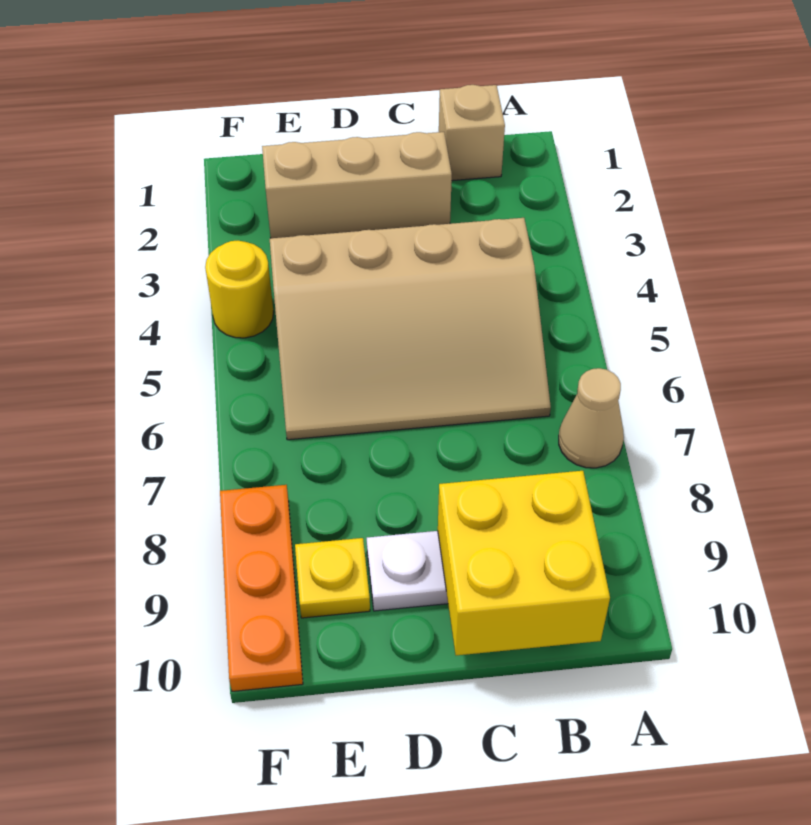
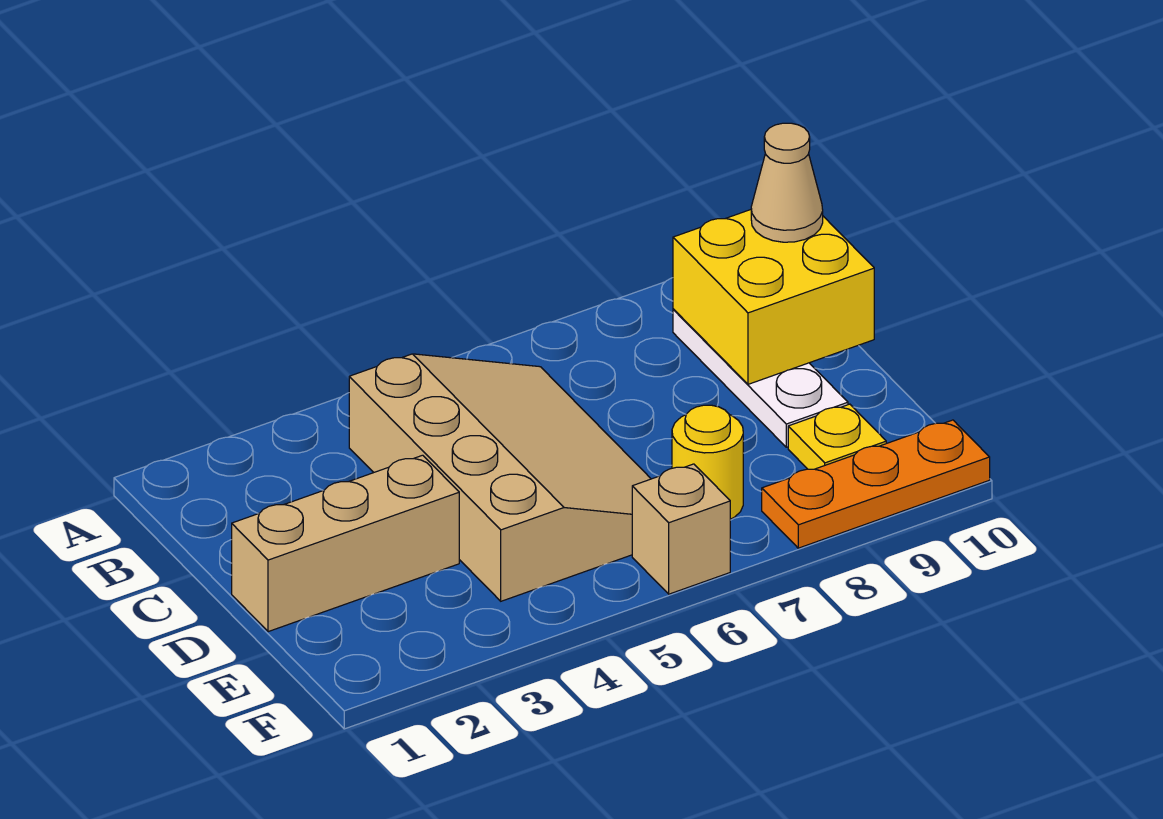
tan 1x1 cone [559,368,624,468] -> tan 1x1 cone moved to [751,123,823,242]
tan 1x1 brick [439,85,505,181] -> tan 1x1 brick moved to [632,464,730,594]
tan 1x3 brick [262,132,452,238] -> tan 1x3 brick turned to [232,455,459,632]
yellow 1x1 round brick [205,241,274,338] -> yellow 1x1 round brick moved to [672,405,743,519]

